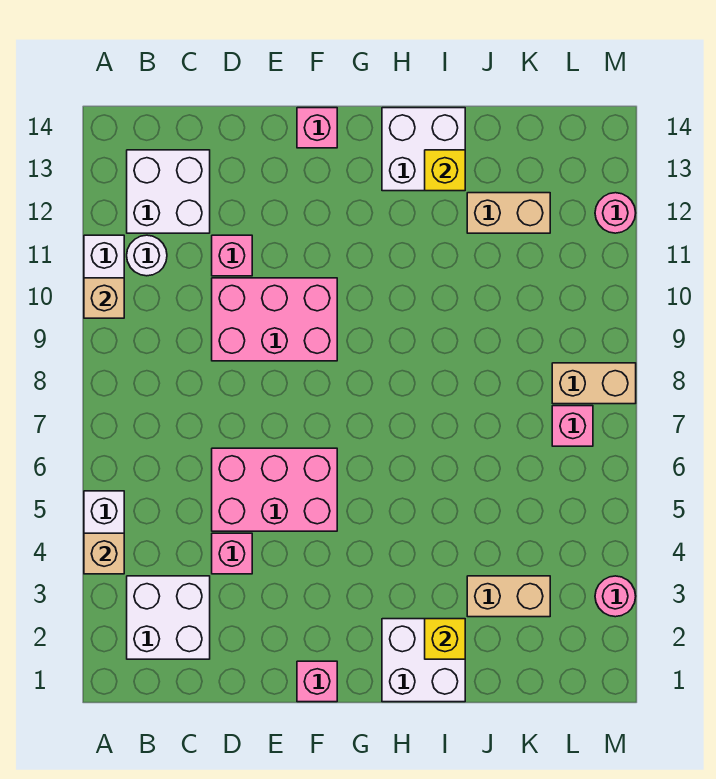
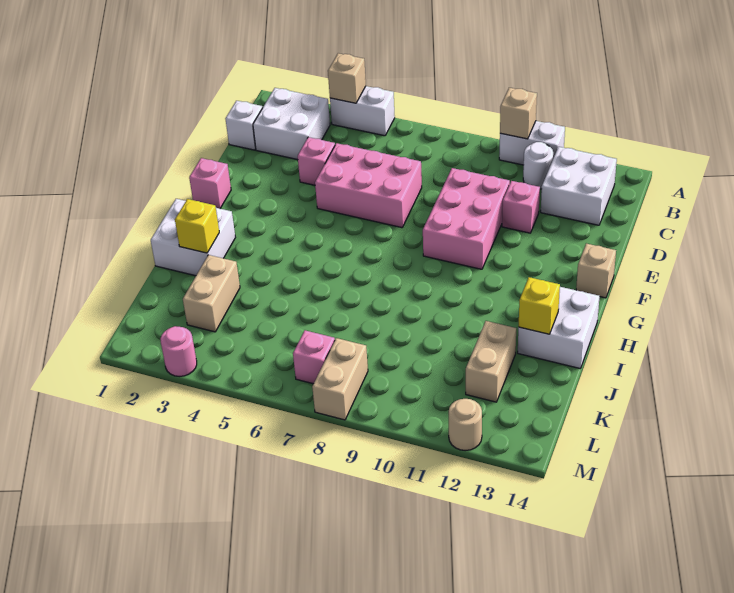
none -> white 1x1 brick [225,101,262,150]
pink 2x3 brick [212,448,337,531] -> pink 2x3 brick turned to [315,143,422,228]
pink 1x1 brick [297,108,337,148] -> tan 1x1 brick [576,244,616,298]
pink 1x1 round brick [595,193,636,233] -> tan 1x1 round brick [449,399,482,451]

